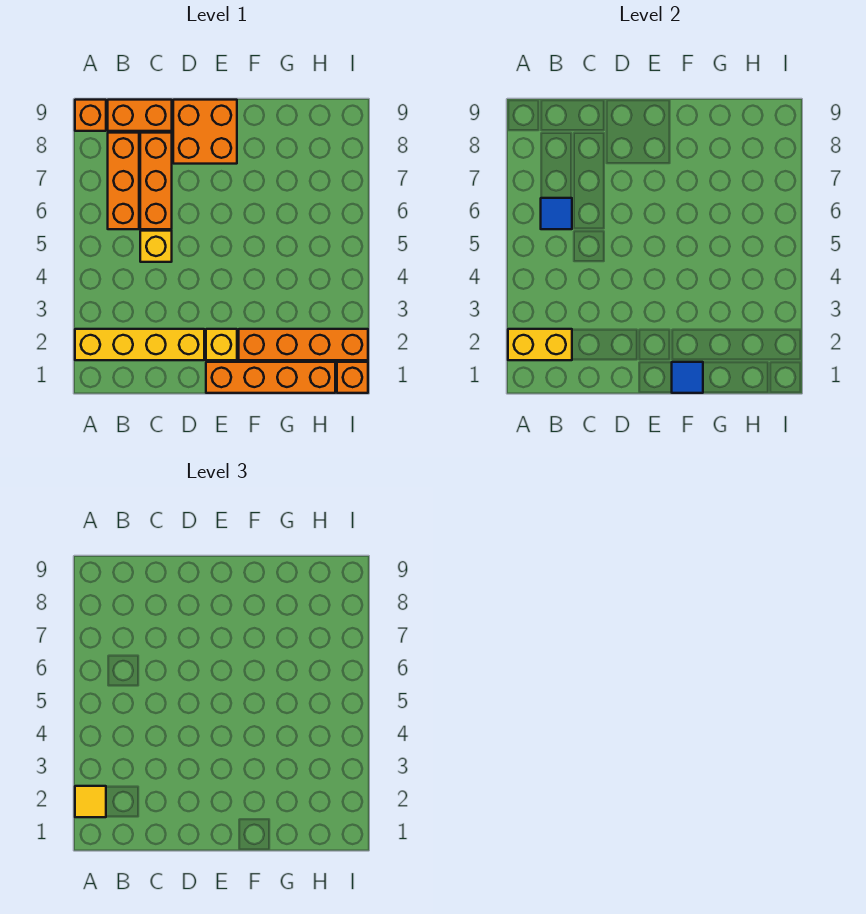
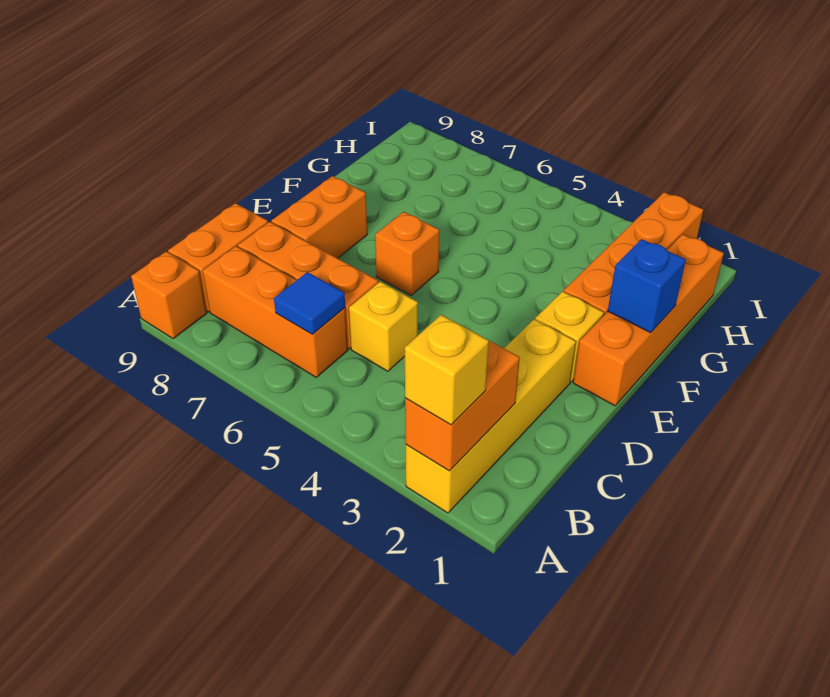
yellow 1x2 brick [508,329,572,360] -> orange 1x2 brick [405,341,520,471]
yellow 1x1 tile [75,786,106,817] -> yellow 1x1 brick [405,315,489,425]
orange 2x2 brick [173,100,237,164] -> orange 1x2 brick [271,176,367,258]
blue 1x1 tile [672,362,703,393] -> blue 1x1 brick [608,239,686,333]
orange 1x1 brick [337,362,368,393] -> orange 1x1 brick moved to [375,212,439,295]

